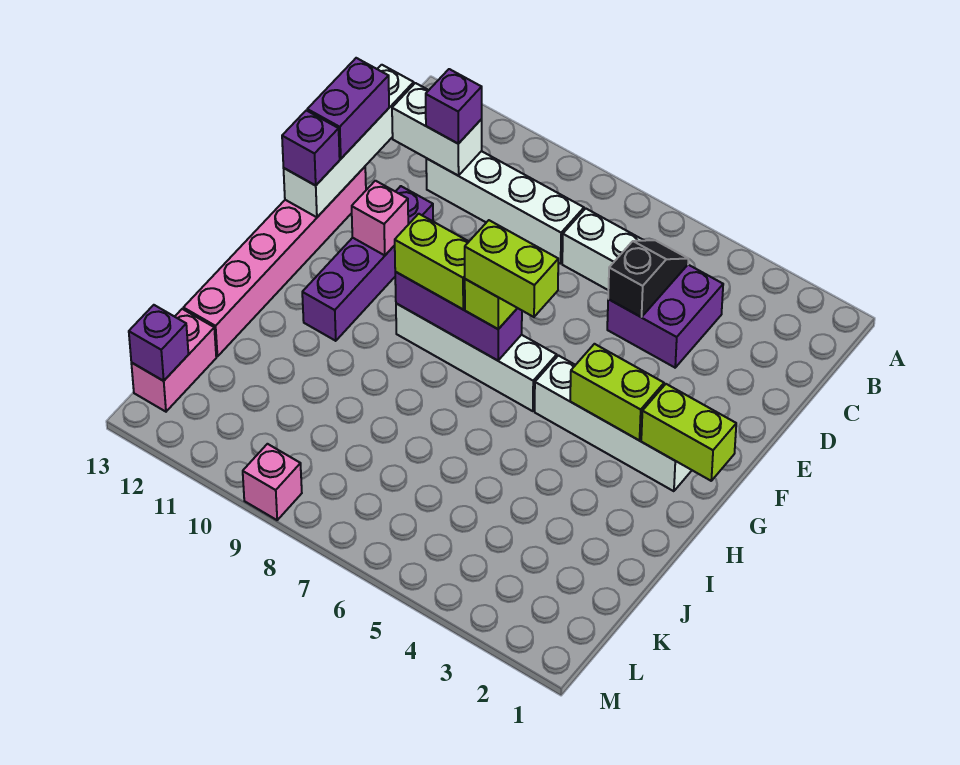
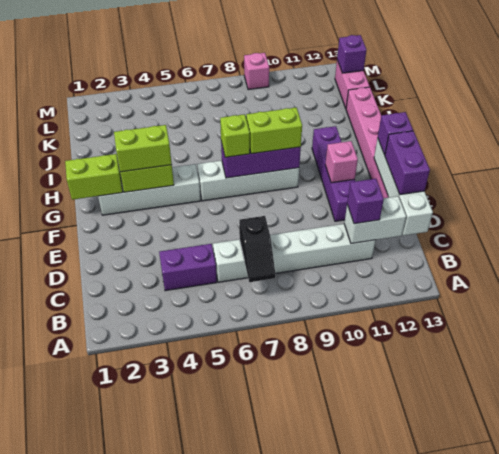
purple 2x2 brick [607,265,723,368] -> purple 1x2 brick [159,244,217,291]
black 1x2 slope [608,240,688,317] -> black 1x2 slope moved to [239,216,276,282]
lime 1x2 brick [465,220,558,317] -> lime 1x2 brick moved to [114,125,172,172]

